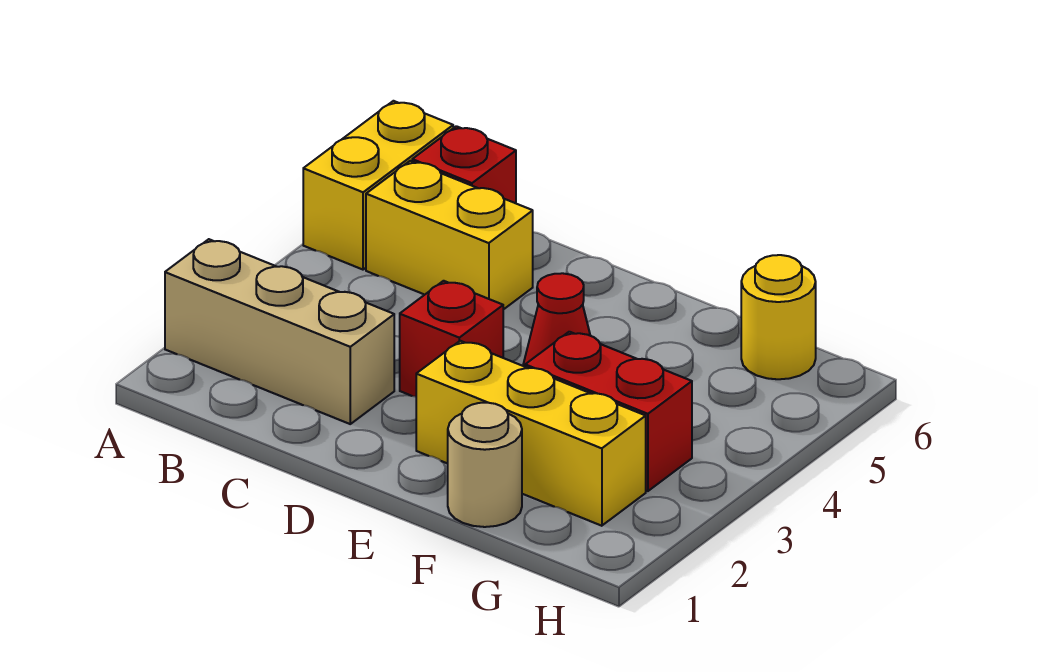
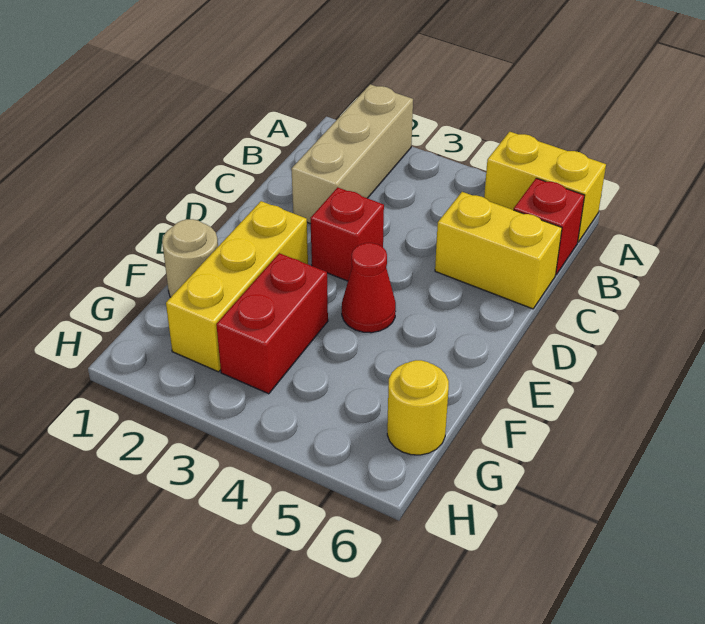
yellow 1x2 brick [366,161,533,310] -> yellow 1x2 brick turned to [435,192,562,309]

